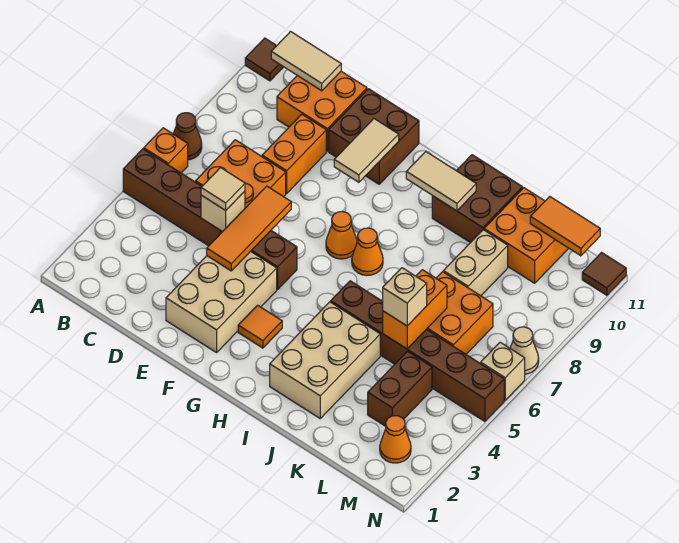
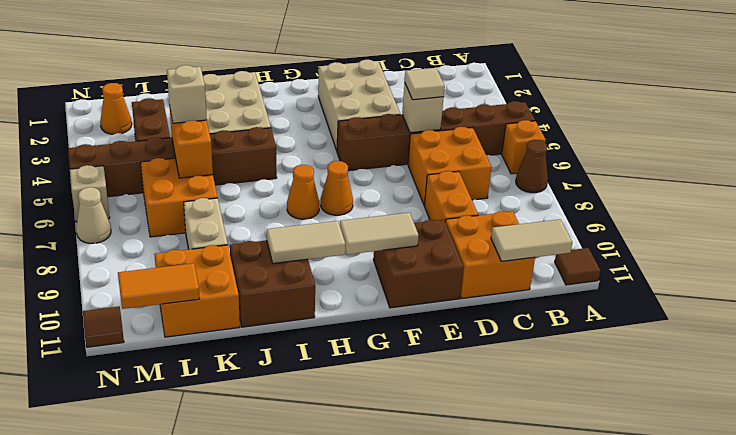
orange 1x3 tile [207,186,291,271] -> none
tan 1x2 tile [334,119,399,182] -> tan 1x2 tile turned to [340,213,419,254]
orange 1x1 tile [238,305,282,348] -> none

